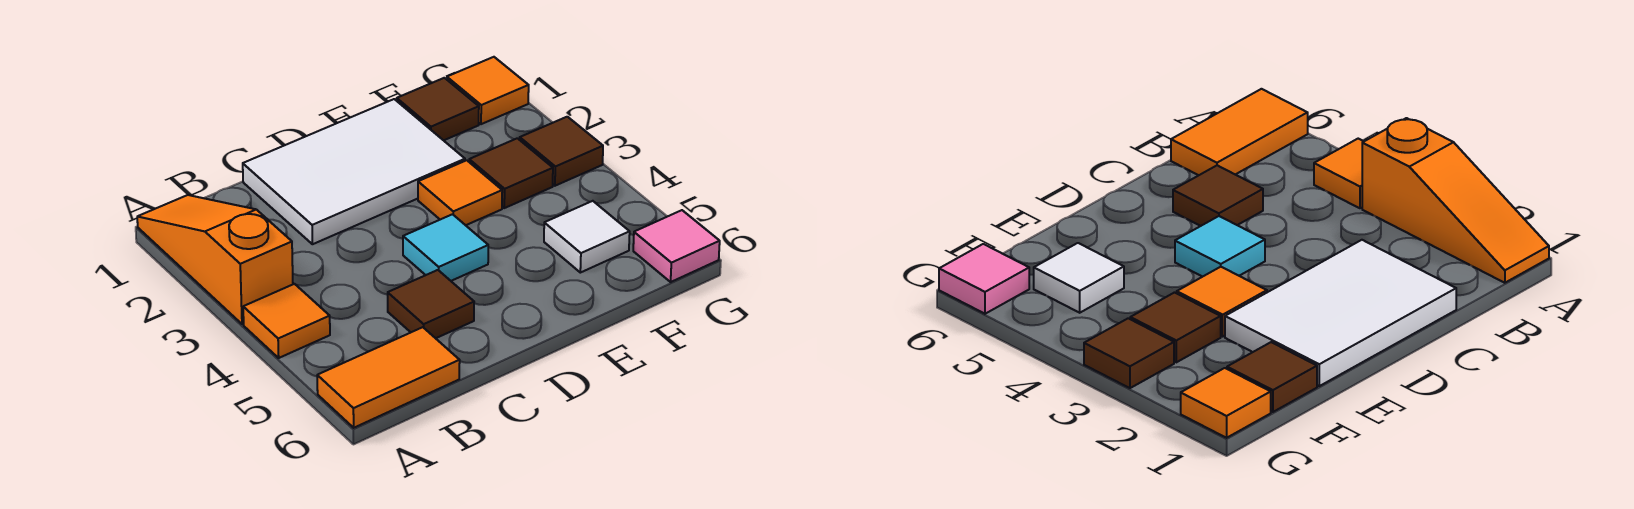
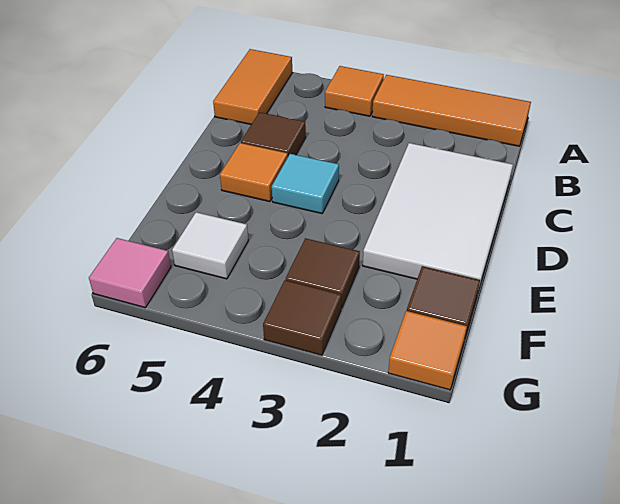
orange 1x3 slope [137,195,293,324] -> orange 1x3 tile [372,75,531,146]
orange 1x1 tile [418,160,502,225] -> orange 1x1 tile moved to [220,143,288,202]

